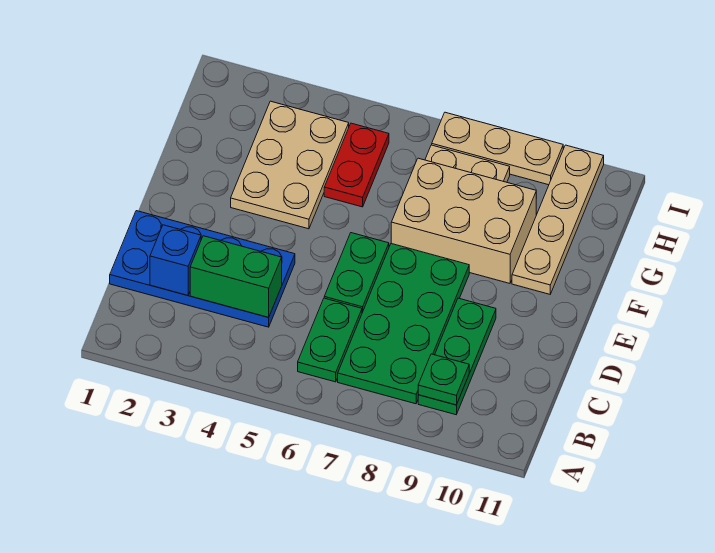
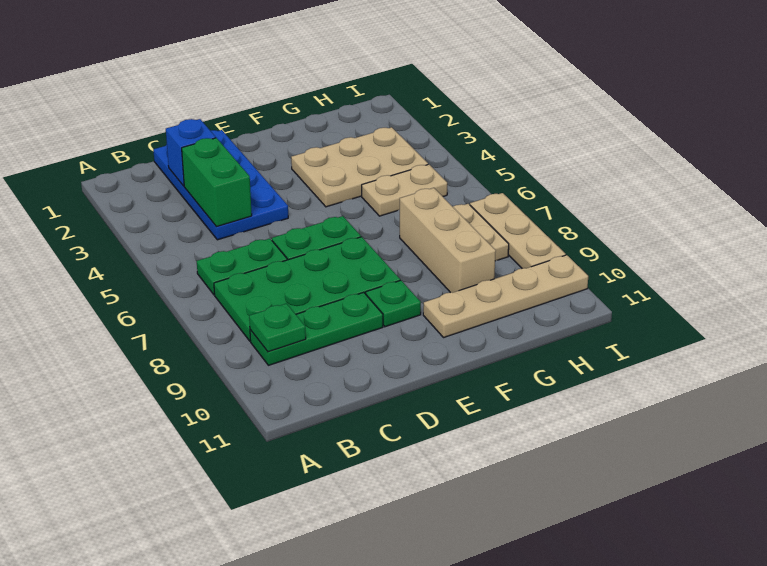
none -> green 1x1 plate [366,280,421,327]
tan 2x3 brick [391,158,536,283] -> tan 1x3 brick [400,188,496,293]
red 1x2 plate [324,123,389,207] -> tan 1x2 plate [362,164,447,216]

